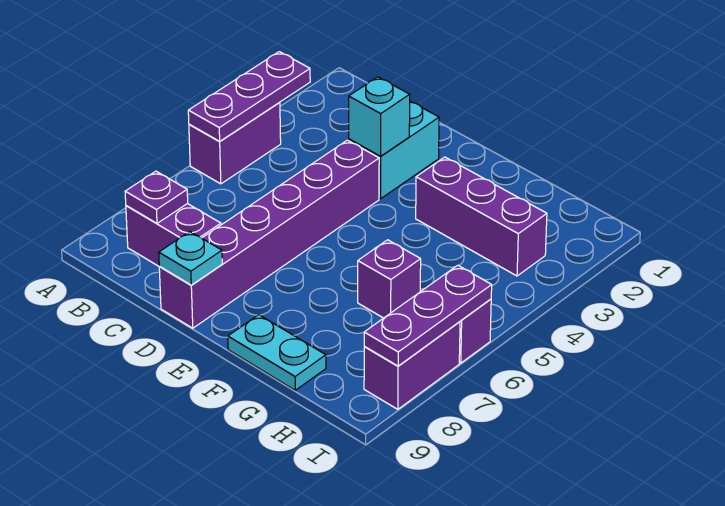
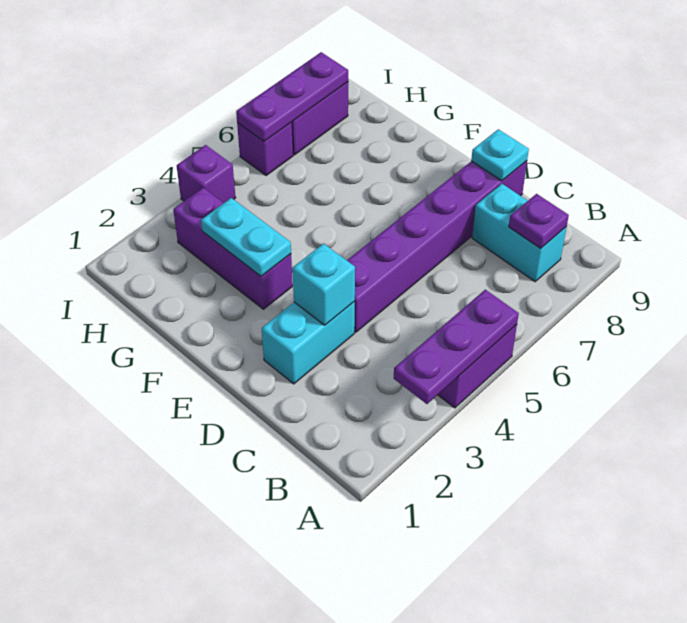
purple 1x2 brick [126,204,221,267] -> cyan 1x2 brick [472,184,567,282]
cyan 1x2 plate [228,315,326,390] -> cyan 1x2 plate moved to [201,198,291,276]
purple 1x1 brick [358,240,421,318] -> purple 1x1 brick moved to [177,145,236,203]

